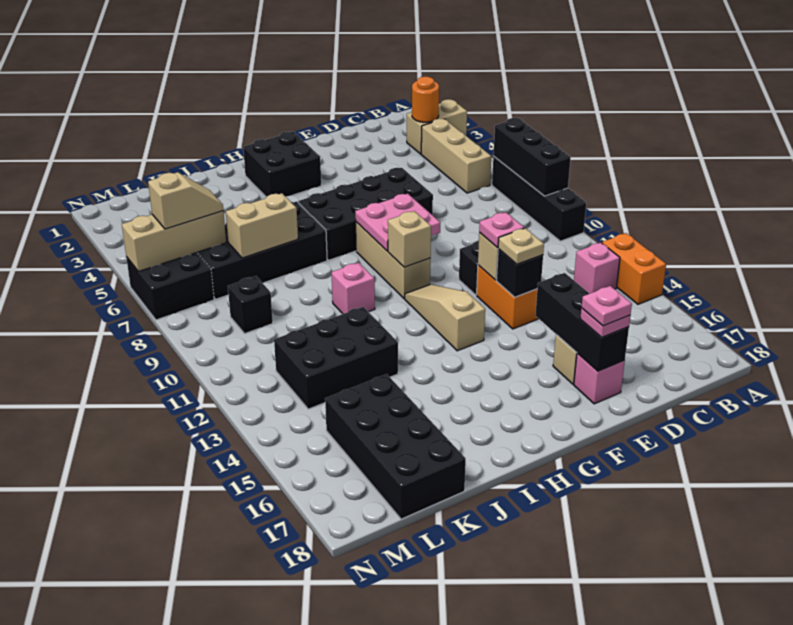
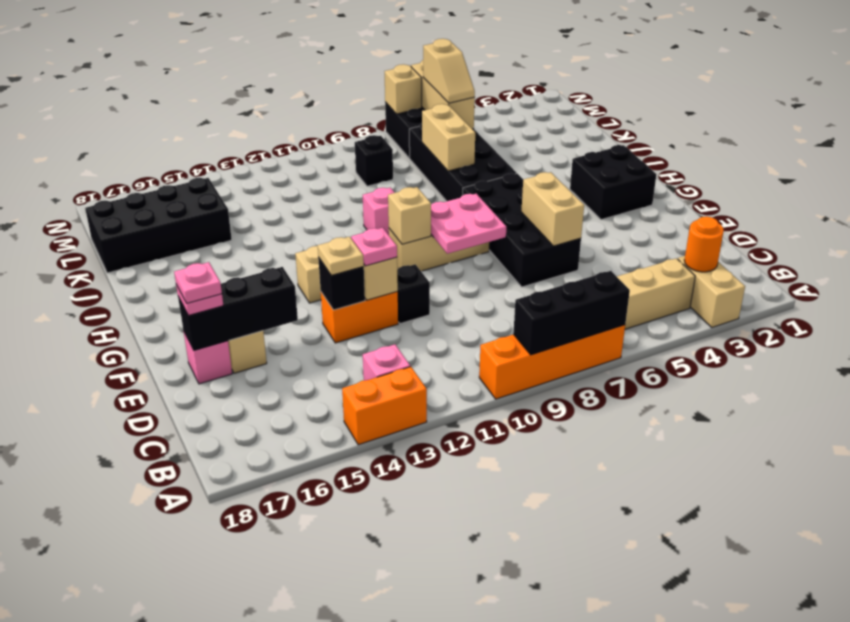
black 1x4 brick [492,156,586,241] -> orange 1x4 brick [479,325,625,399]
none -> tan 1x2 brick [521,172,584,246]
black 2x3 brick [274,307,398,409] -> none
none -> tan 1x1 brick [385,64,422,114]

